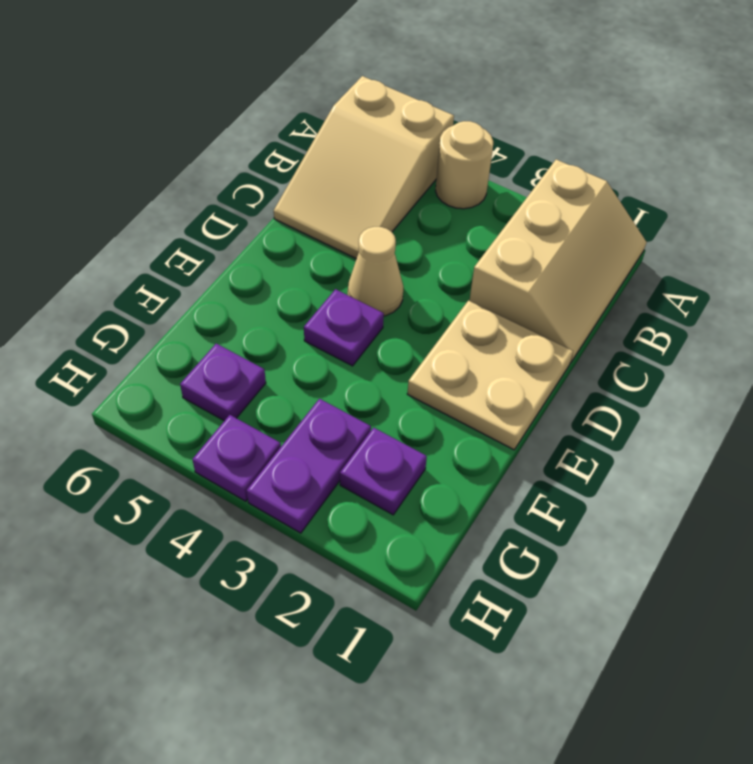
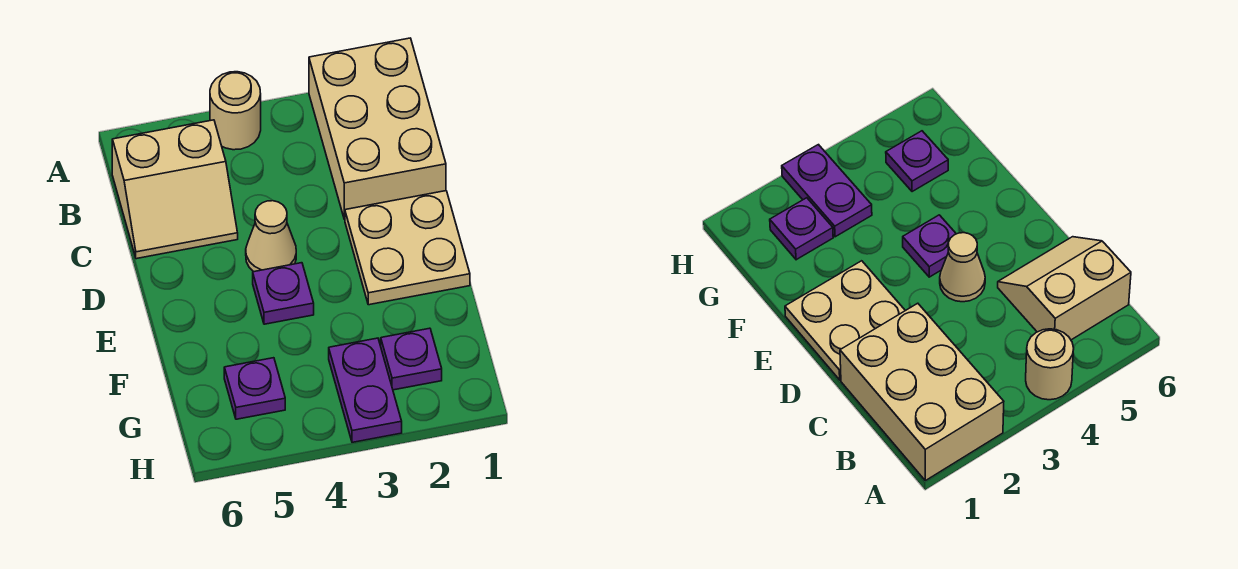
tan 2x3 slope [469,159,646,363] -> tan 2x3 brick [309,38,446,219]
tan 2x3 slope [274,76,454,259] -> tan 2x2 slope [112,120,238,259]
purple 1x1 plate [192,415,281,501] -> none

